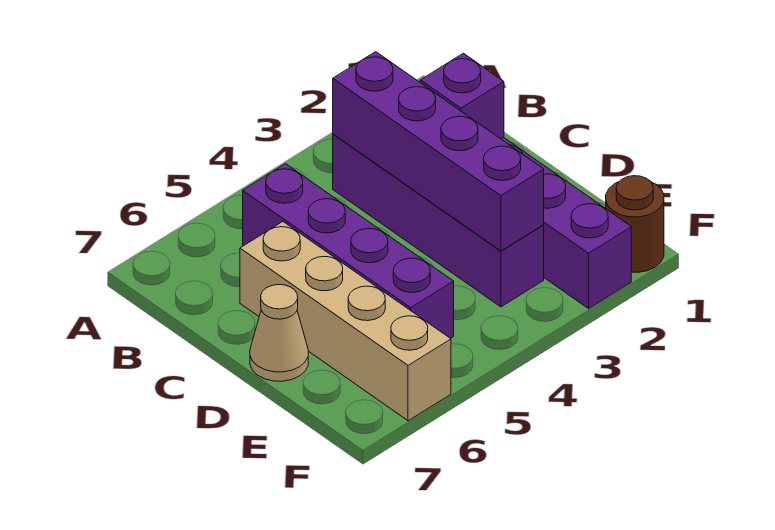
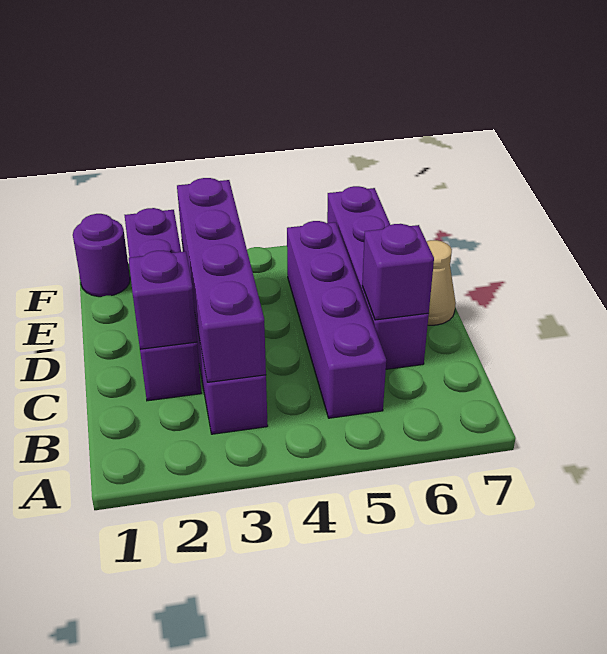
tan 1x4 brick [240,222,451,421] -> purple 1x4 brick [327,186,429,369]
none -> purple 1x1 brick [362,224,434,320]
brown 1x1 round brick [606,176,664,272] -> purple 1x1 round brick [73,214,130,297]

